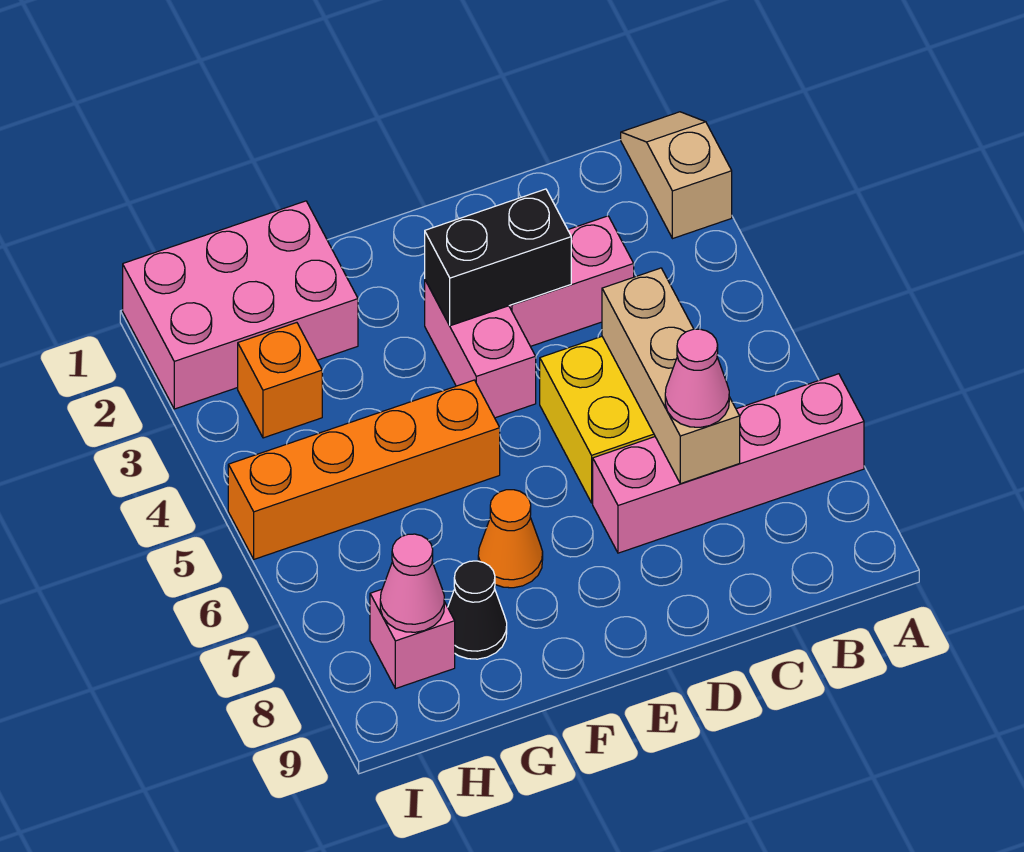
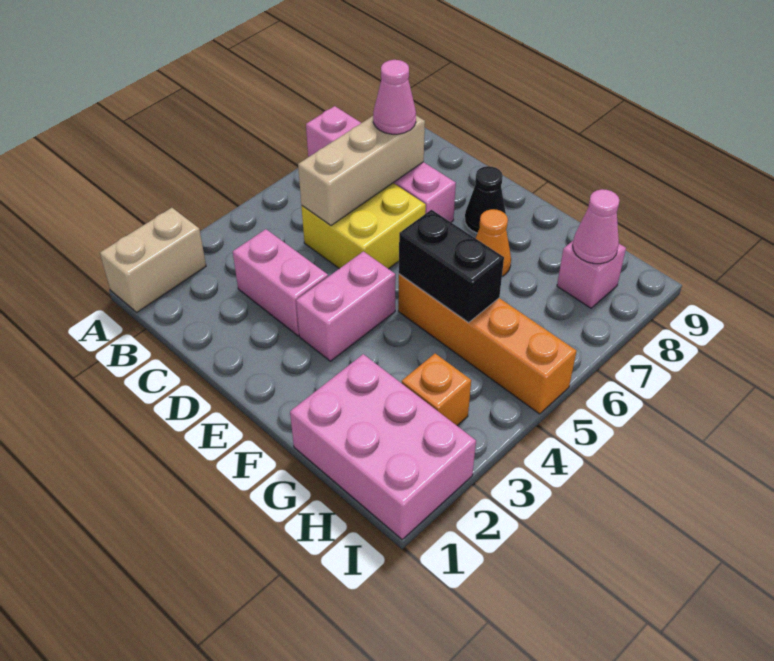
tan 1x2 slope [621,112,732,239] -> tan 1x2 brick [100,208,206,312]
black 1x2 brick [425,189,571,326] -> black 1x2 brick moved to [399,210,504,323]
black 1x1 cone [448,561,507,659] -> black 1x1 cone moved to [465,166,506,233]

